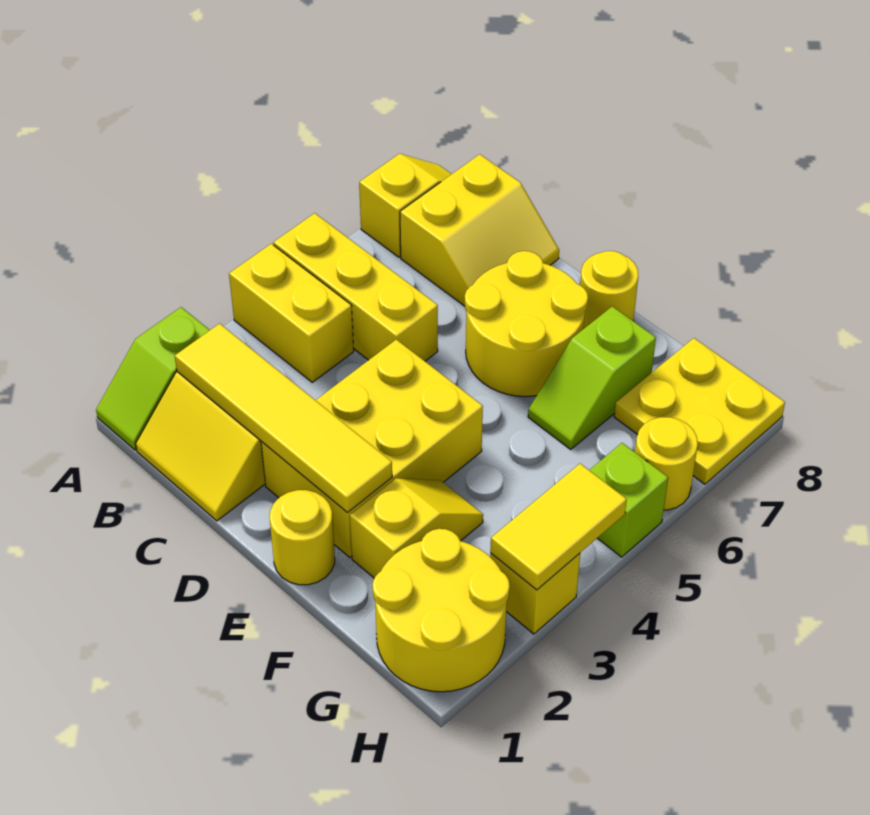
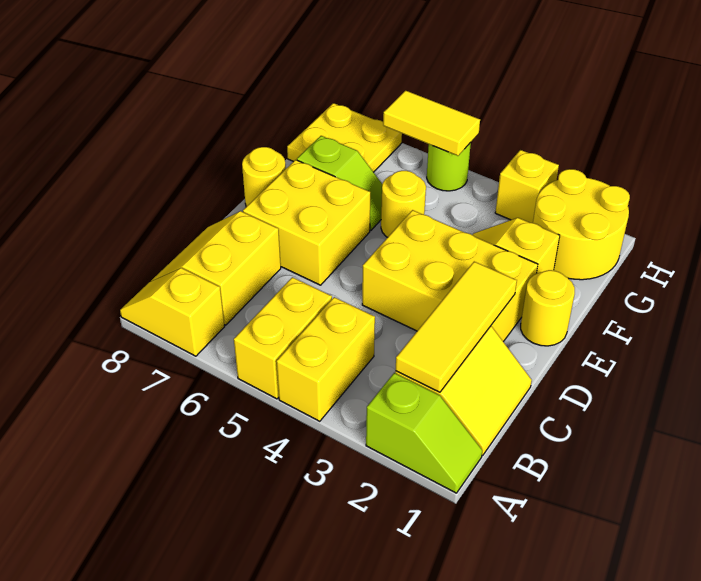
yellow 1x3 brick [273,213,438,361] -> yellow 1x2 brick [234,277,332,399]
yellow 1x4 tile [175,324,392,512] -> yellow 1x3 tile [396,262,517,392]
yellow 2x2 slope [400,154,559,306] -> yellow 2x2 slope turned to [151,211,281,325]
yellow 2x2 round brick [465,251,588,397] -> yellow 2x2 brick [243,160,370,285]
yellow 1x2 tile [490,464,627,590] -> yellow 1x2 tile moved to [383,91,480,156]
lime 1x1 brick [589,443,668,557] -> lime 1x1 round brick [427,142,471,191]
yellow 1x1 round brick [635,417,698,510] -> yellow 1x1 round brick moved to [381,171,426,237]

